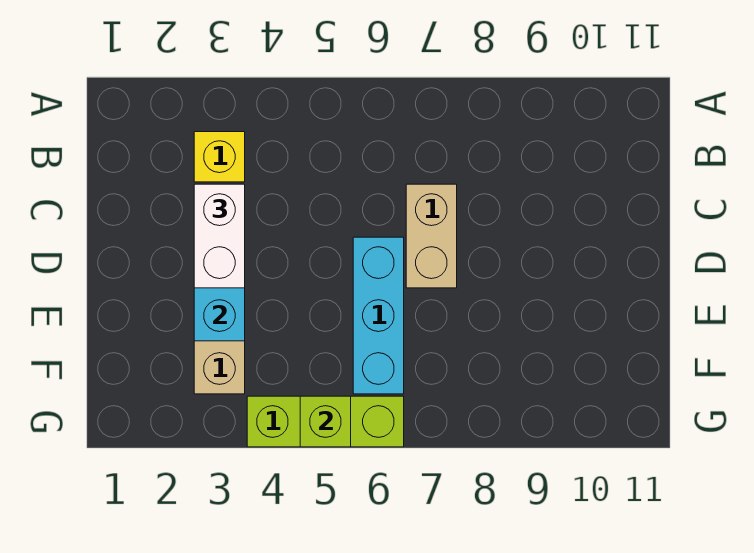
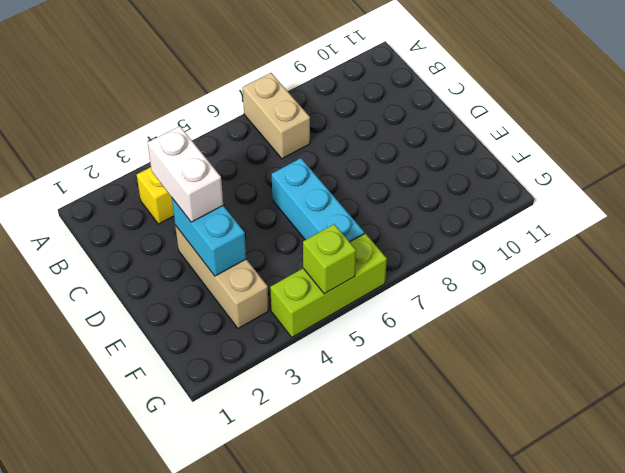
tan 1x2 brick [406,184,457,288] -> tan 1x2 brick moved to [243,73,310,159]

